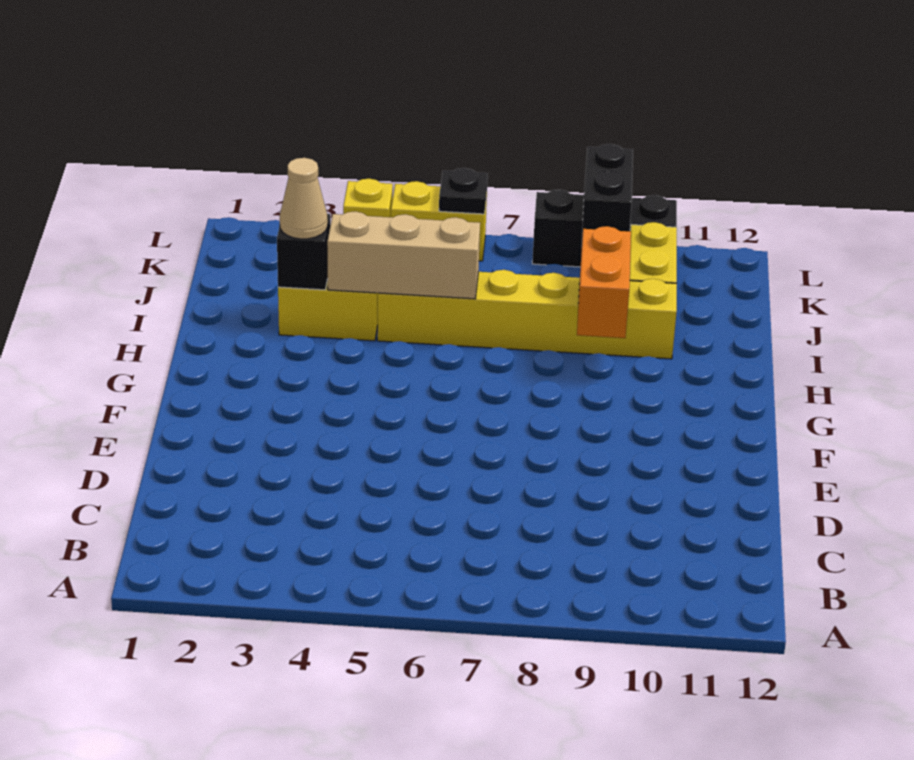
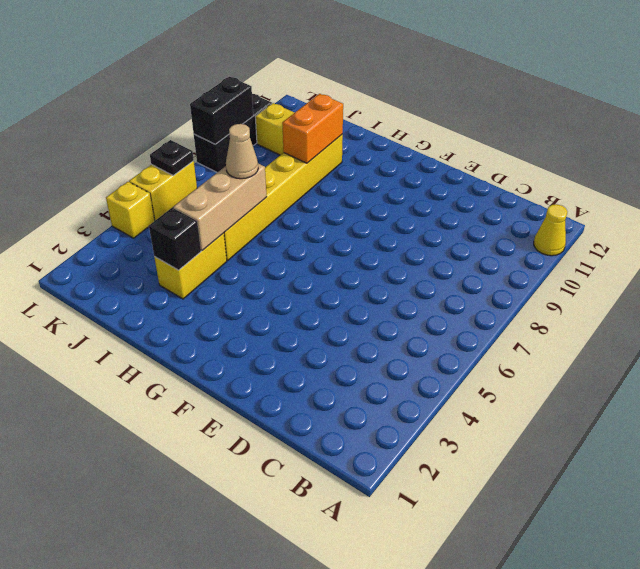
none -> yellow 1x1 cone [534,204,567,256]
orange 1x2 brick [577,226,631,338] -> orange 1x2 brick turned to [282,94,343,163]
tan 1x1 cone [280,158,328,239] -> tan 1x1 cone moved to [226,124,258,179]
black 1x2 brick [581,144,633,247] -> black 1x2 brick turned to [190,77,253,144]

